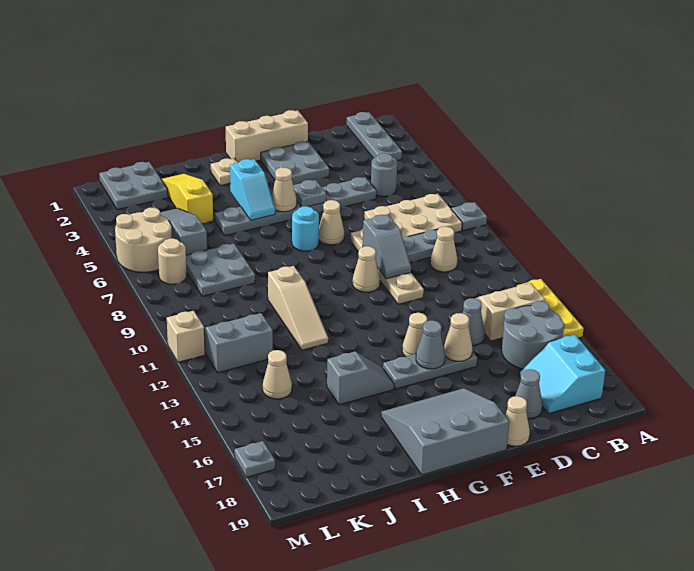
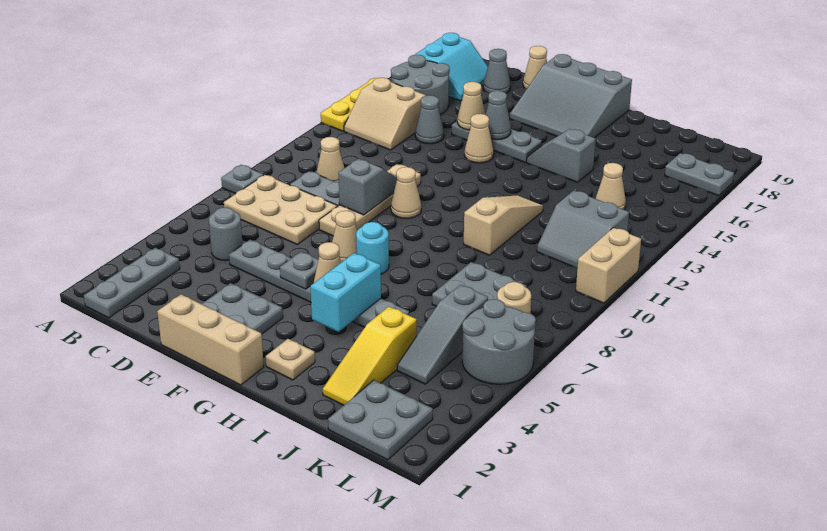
cyan 1x2 slope [230,159,275,220] -> cyan 1x2 brick [310,253,381,332]
tan 2x2 round brick [115,208,172,272] -> grey 2x2 round brick [462,299,536,384]
tan 1x1 brick [167,311,205,362] -> tan 1x2 brick [576,228,641,303]
grey 1x1 plate [235,441,275,478] -> grey 1x2 plate [665,153,734,196]

